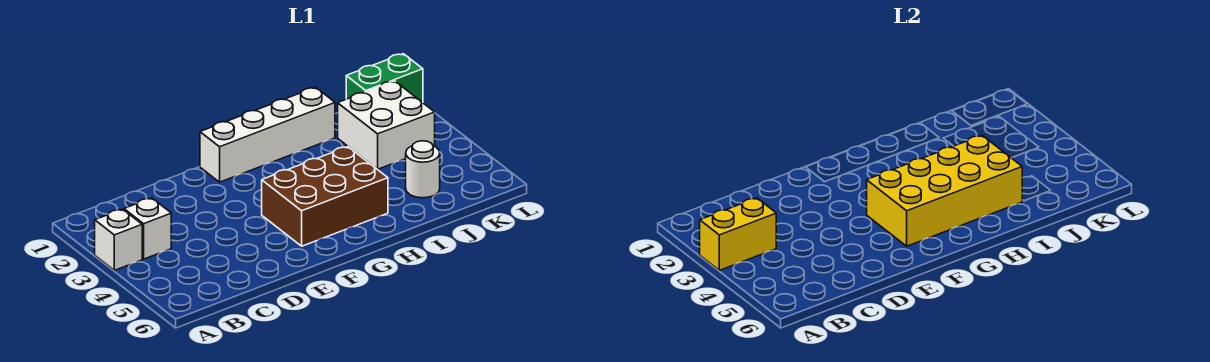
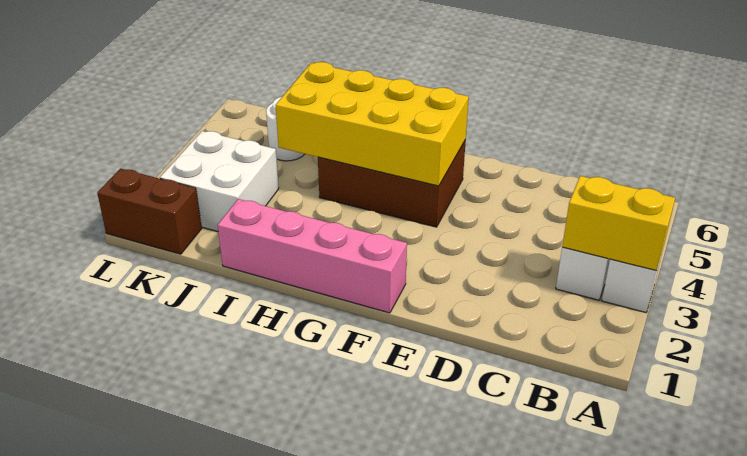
white 1x4 brick [200,87,335,182] -> pink 1x4 brick [217,199,407,313]
green 1x2 brick [346,54,423,103] -> brown 1x2 brick [97,169,202,254]

